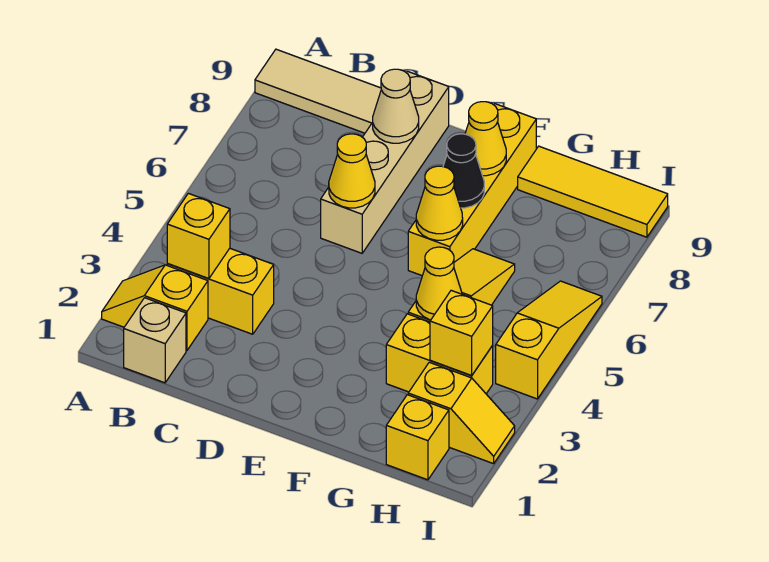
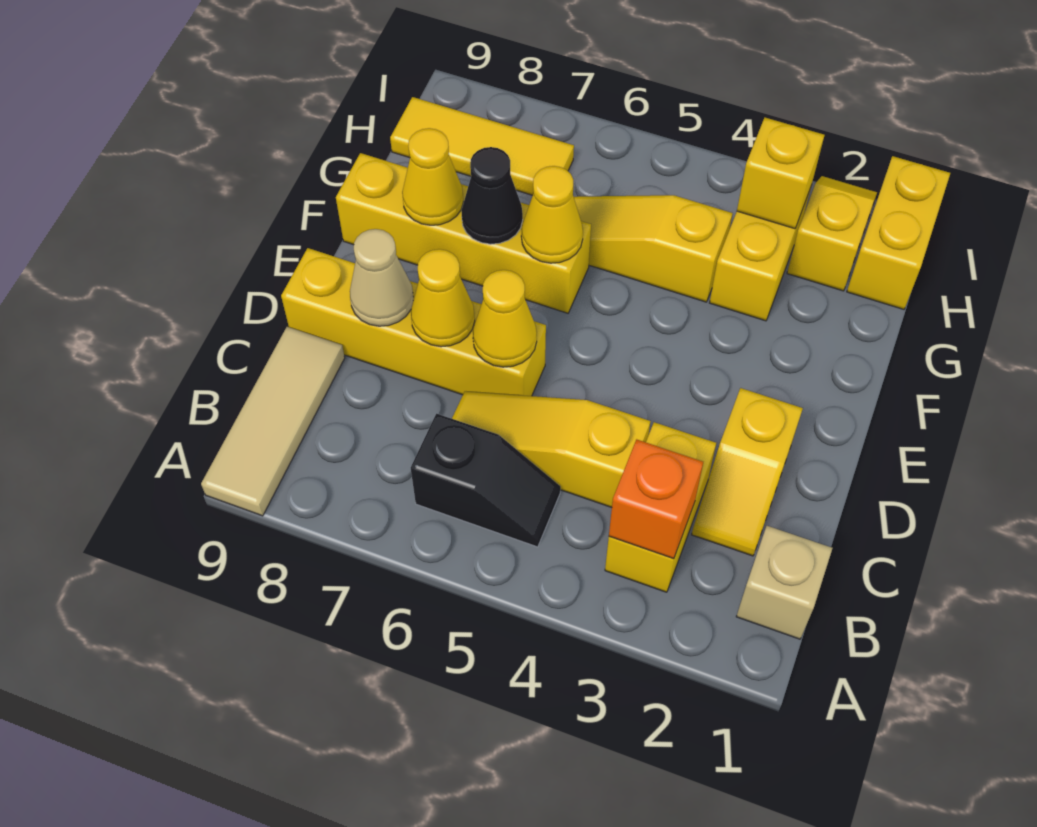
yellow 1x2 slope [102,265,208,350] -> yellow 1x2 slope moved to [692,388,803,556]
yellow 1x1 brick [167,193,230,279] -> orange 1x1 brick [609,440,703,559]
none -> black 1x2 slope [411,414,561,547]
tan 1x4 brick [321,71,449,253] -> yellow 1x4 brick [281,248,546,396]
yellow 1x1 cone [416,247,462,320] -> yellow 1x1 cone moved to [411,249,475,347]
yellow 1x3 tile [518,146,668,237] -> yellow 1x3 tile turned to [390,97,574,195]
yellow 1x1 brick [386,395,449,480] -> yellow 1x2 brick [847,156,950,309]
yellow 1x3 slope [496,281,602,399] -> yellow 1x3 slope moved to [452,391,651,507]

